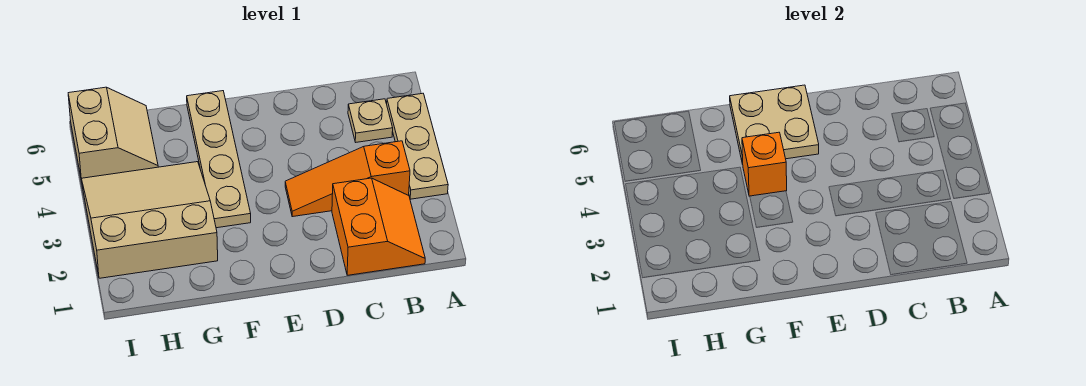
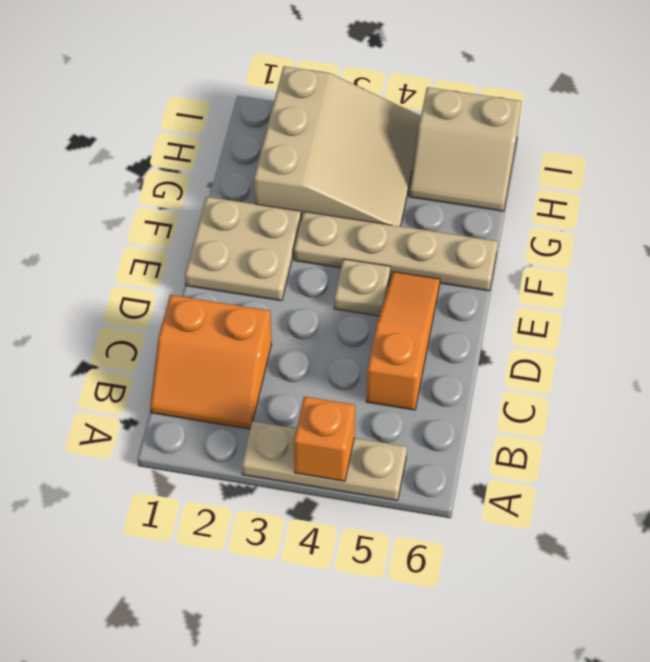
orange 1x3 slope [285,141,410,217] -> orange 1x3 slope moved to [366,272,440,410]
tan 1x1 plate [348,99,393,142] -> tan 1x1 plate moved to [334,259,390,316]
tan 2x2 plate [730,85,819,164] -> tan 2x2 plate moved to [185,197,301,301]
orange 1x1 brick [742,132,787,196] -> orange 1x1 brick moved to [294,397,355,481]

